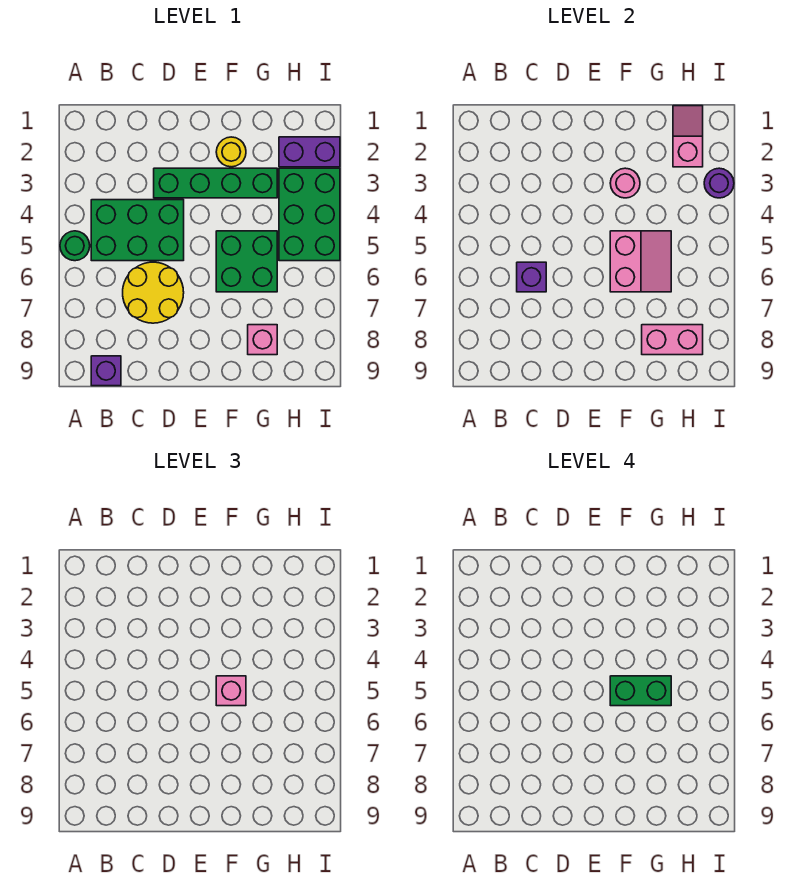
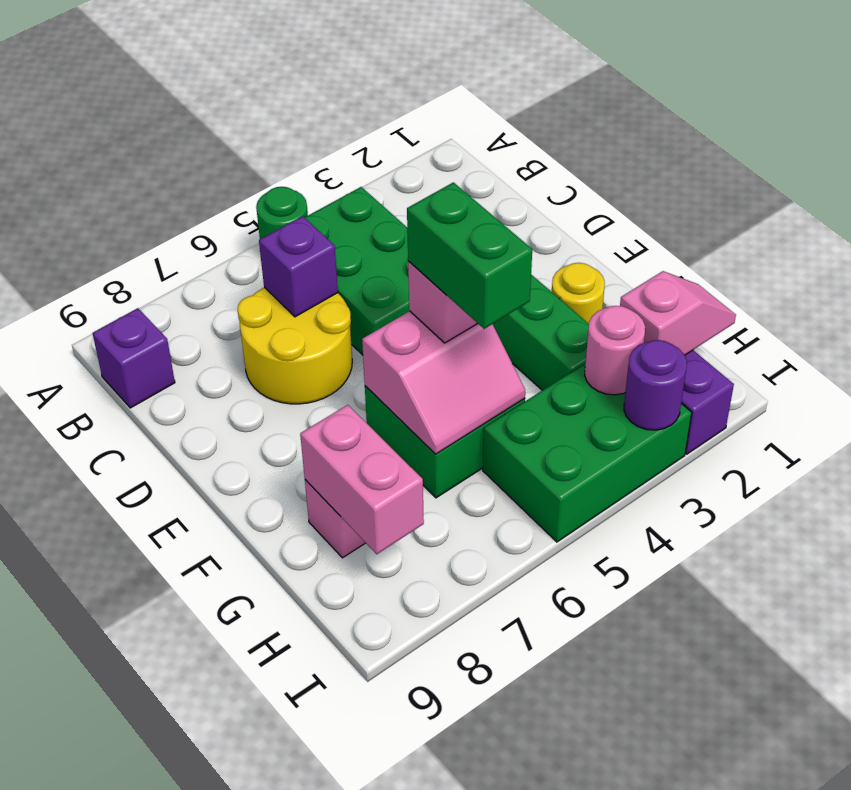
pink 1x1 round brick [610,168,640,198] -> pink 1x1 round brick moved to [585,306,645,395]

